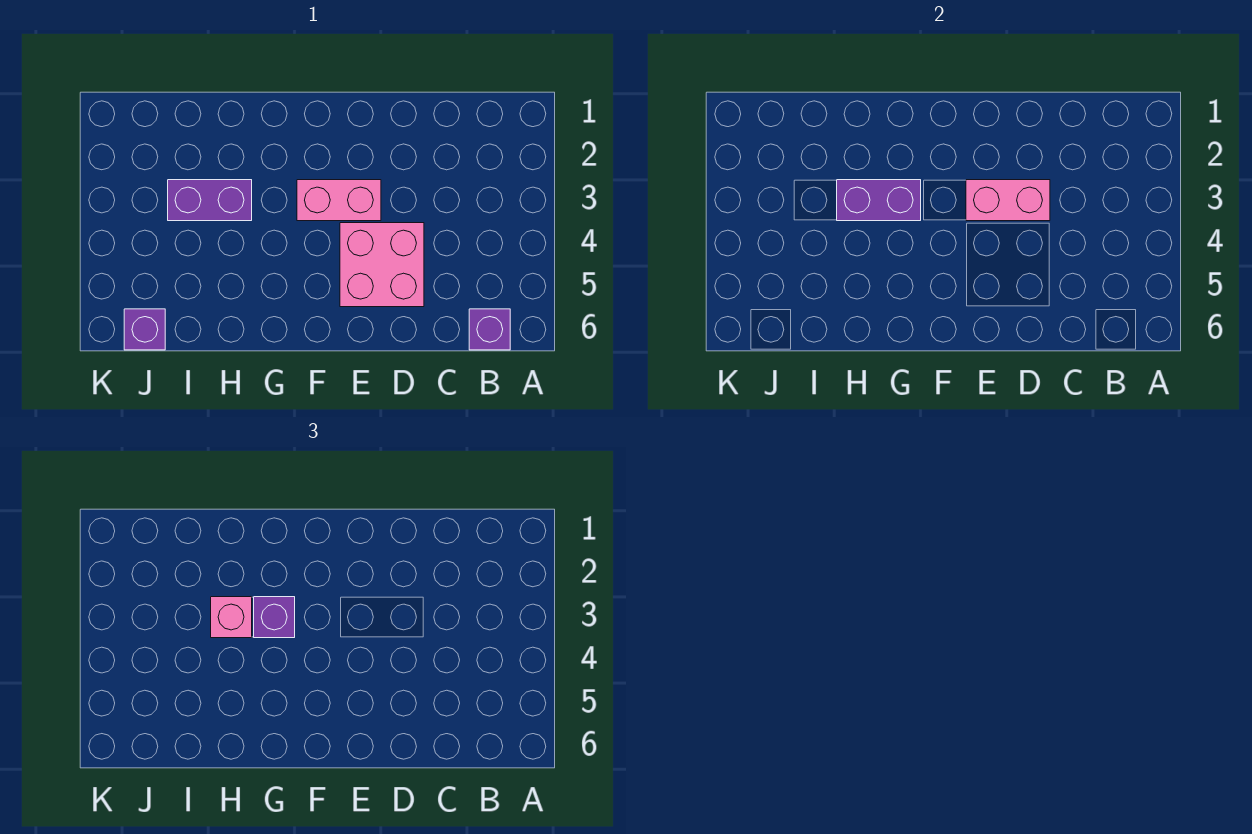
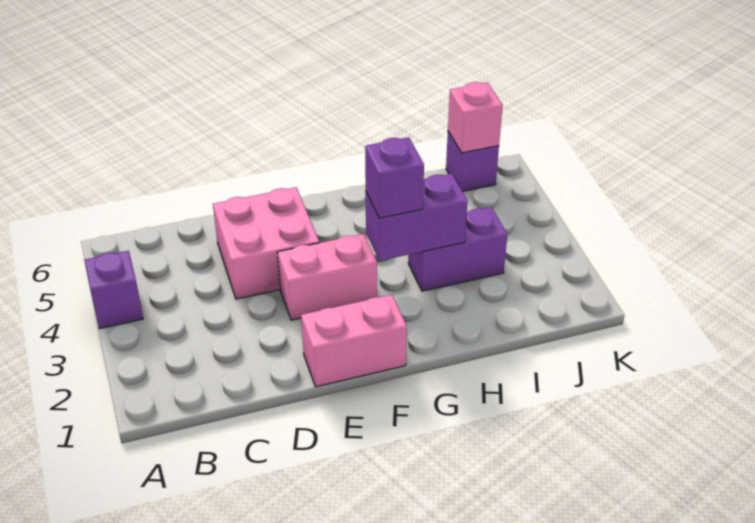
purple 1x1 brick [469,309,510,350] -> purple 1x1 brick moved to [84,251,143,329]
pink 1x2 brick [966,180,1050,221] -> pink 1x2 brick moved to [301,295,407,387]
pink 1x1 brick [211,597,252,638] -> pink 1x1 brick moved to [448,82,503,153]

